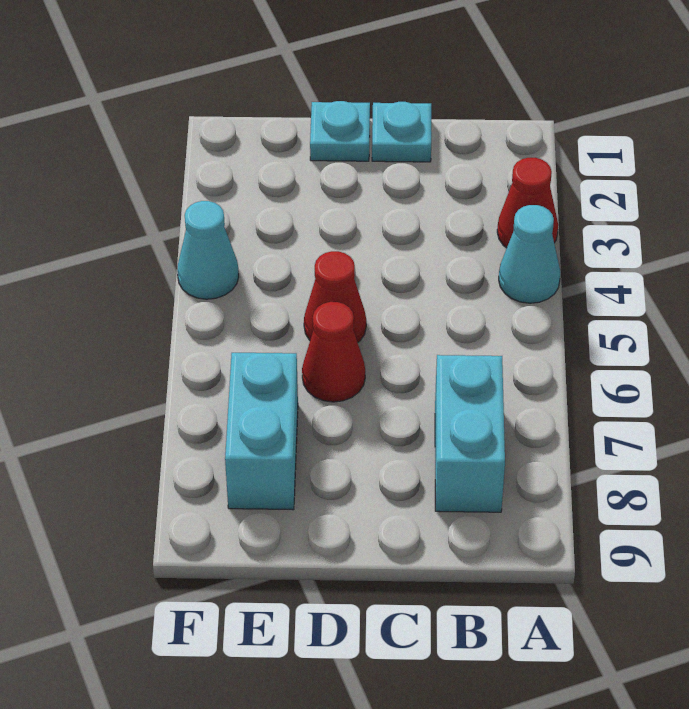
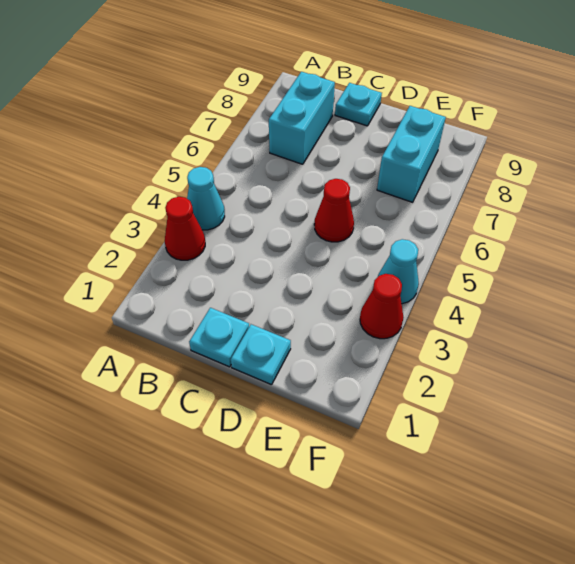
none -> cyan 1x1 plate [335,83,382,126]
red 1x1 cone [302,302,365,402] -> red 1x1 cone moved to [360,274,404,339]

